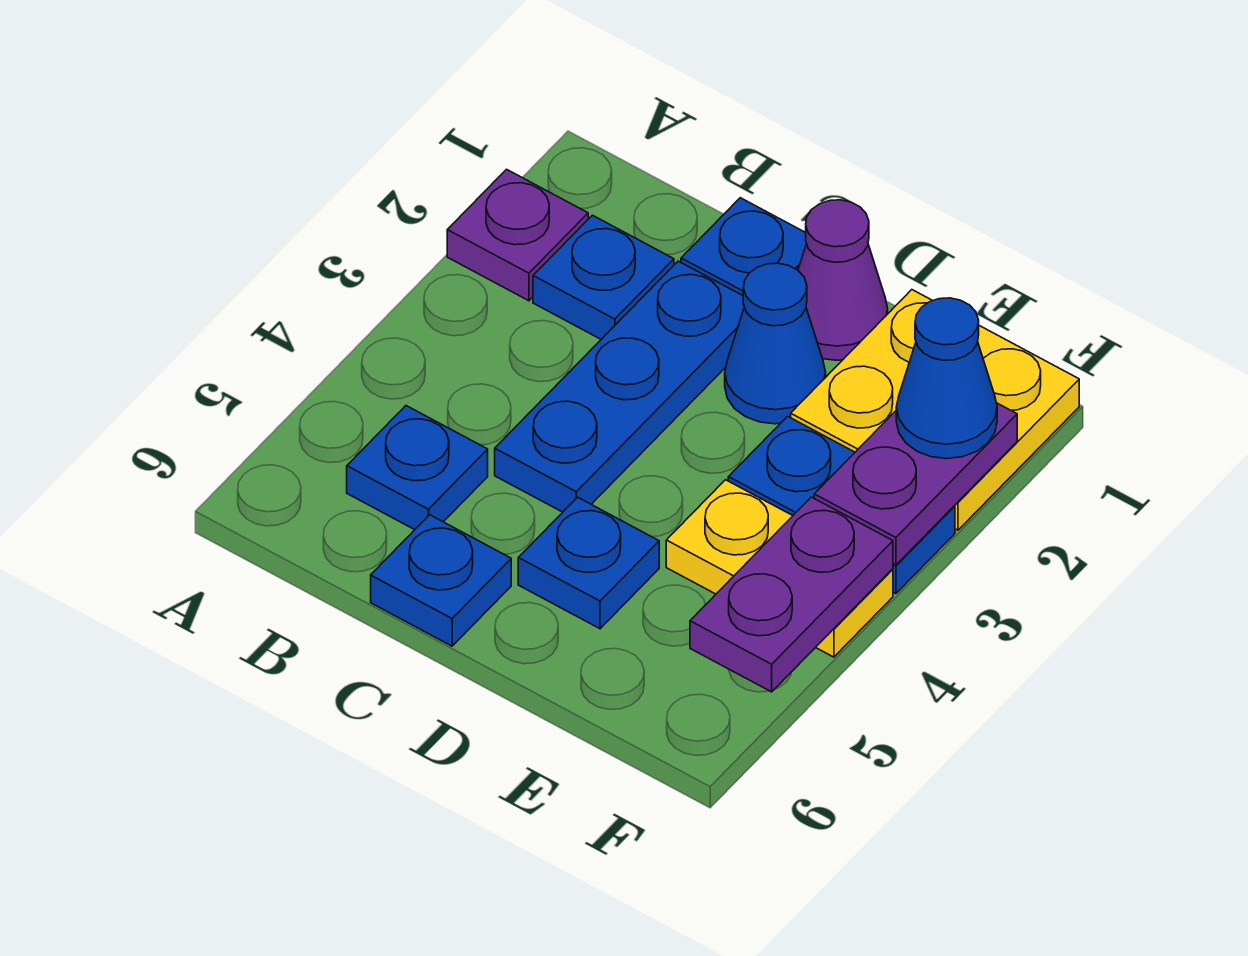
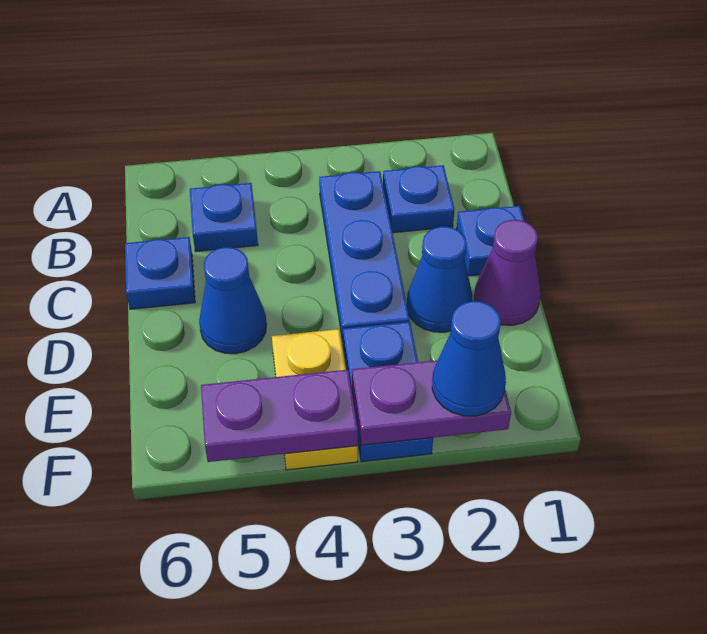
purple 1x1 plate [447,169,588,301] -> none
blue 1x3 plate [495,261,744,512] -> blue 1x3 plate turned to [319,171,410,341]
blue 1x1 plate [518,497,659,629] -> blue 1x1 cone [199,247,267,354]
yellow 2x2 plate [791,290,1079,530] -> none

